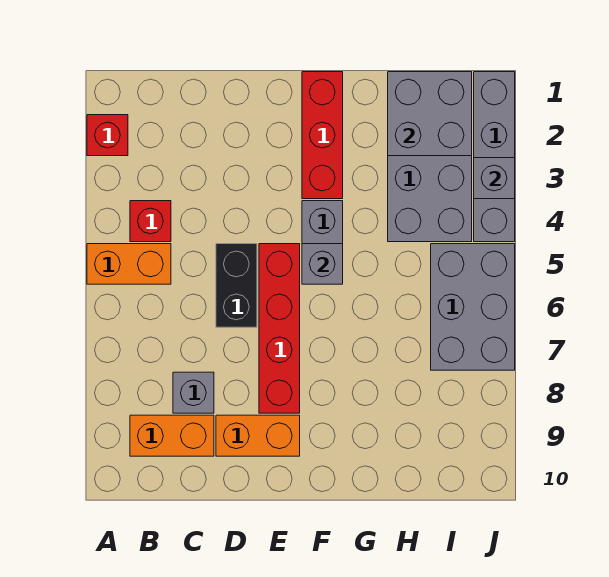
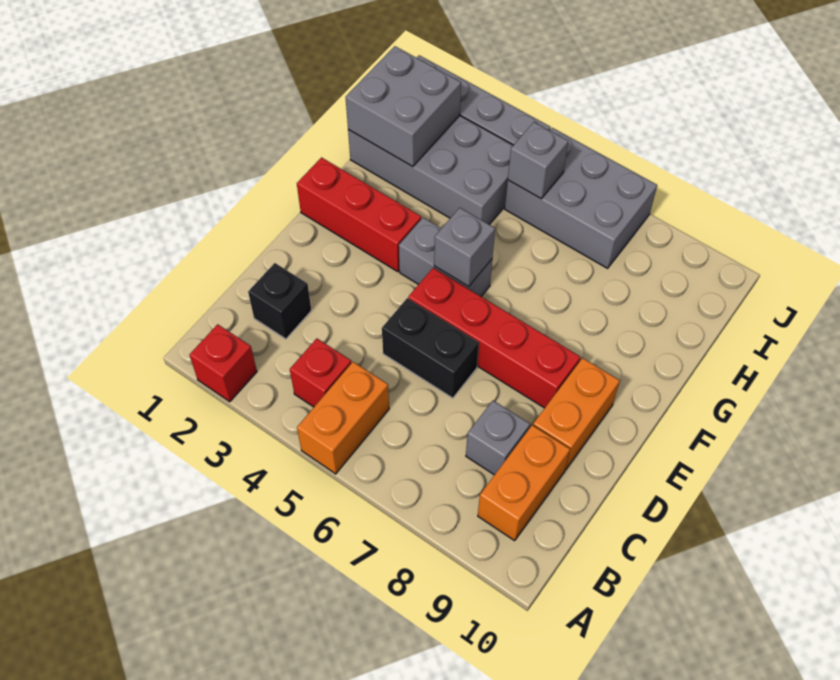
none -> black 1x1 brick [248,263,312,339]
grey 1x1 brick [474,158,515,199] -> grey 1x1 brick moved to [508,122,568,199]

